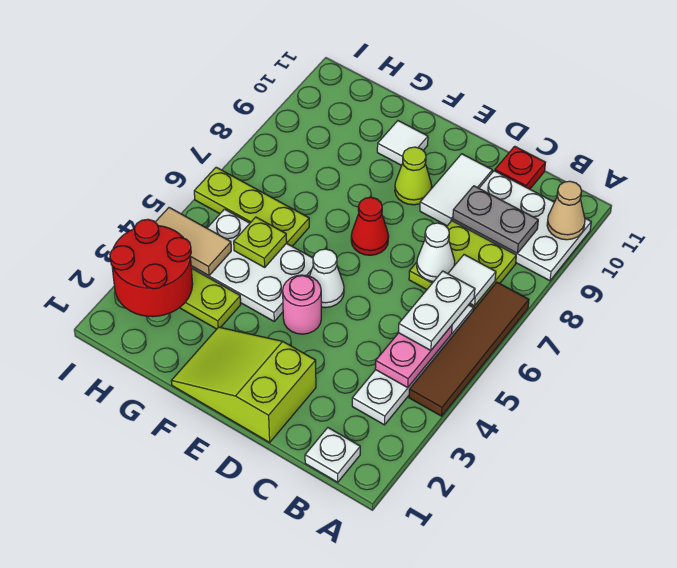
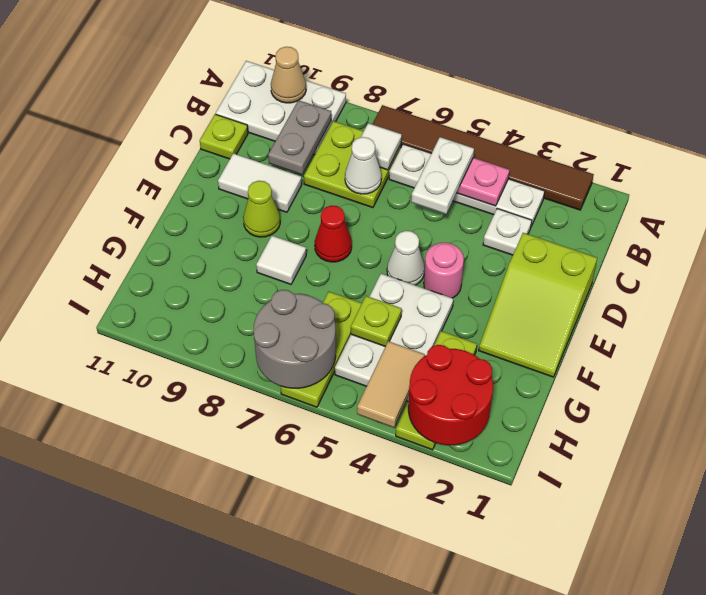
brown 1x4 tile [409,282,529,416] -> brown 1x6 tile [372,105,594,210]
white 2x3 plate [453,171,591,281] -> white 2x3 plate turned to [216,61,346,155]
white 1x1 plate [305,428,360,482] -> white 1x1 plate moved to [483,209,532,255]
white 1x2 plate [399,271,475,350] -> white 1x2 plate turned to [411,137,474,214]
red 1x1 plate [495,146,545,189] -> lime 1x1 plate [200,114,248,159]
white 1x1 tile [377,121,428,165] -> white 1x1 tile moved to [256,236,306,284]
none -> grey 2x2 round brick [254,290,336,388]

